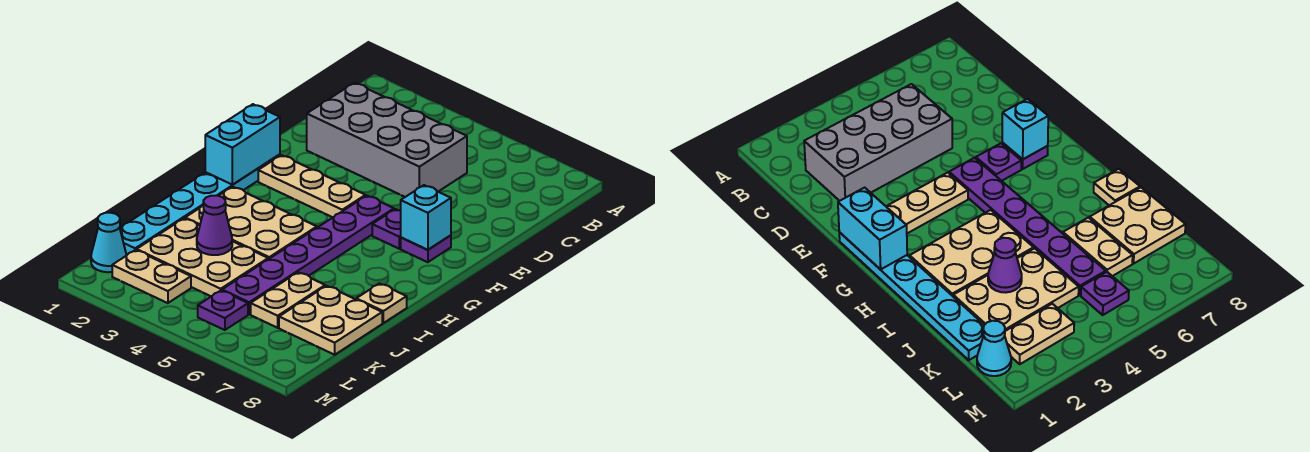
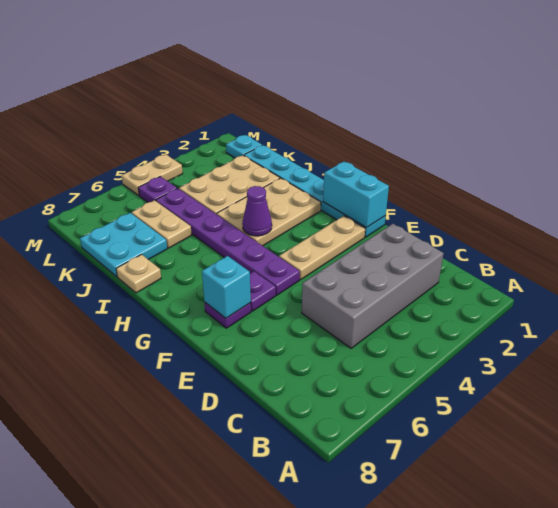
purple 1x1 cone [197,195,232,255] -> purple 1x1 cone moved to [242,186,272,236]
tan 2x2 plate [279,286,382,355] -> cyan 2x2 plate [80,213,167,277]
cyan 1x1 cone [91,213,126,272] -> cyan 1x1 plate [226,135,262,158]
tan 1x2 plate [112,250,191,303] -> tan 1x2 plate moved to [122,154,183,195]

